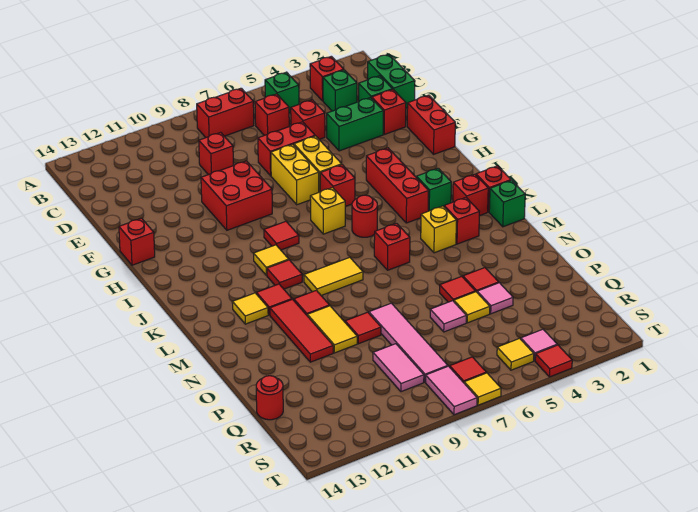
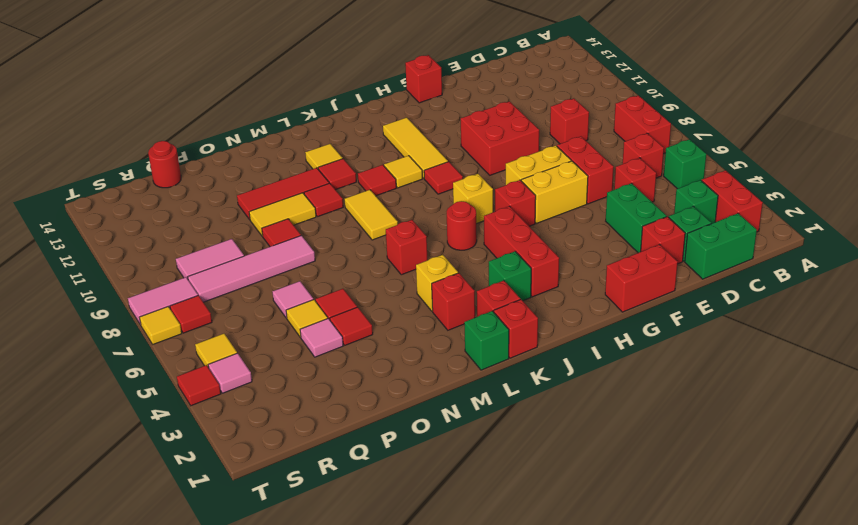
red 1x1 brick [310,56,344,101] -> red 1x2 brick [702,170,763,232]
red 1x3 brick [366,148,429,223] -> red 1x3 brick turned to [484,206,559,297]
none -> yellow 1x3 tile [383,118,448,178]

